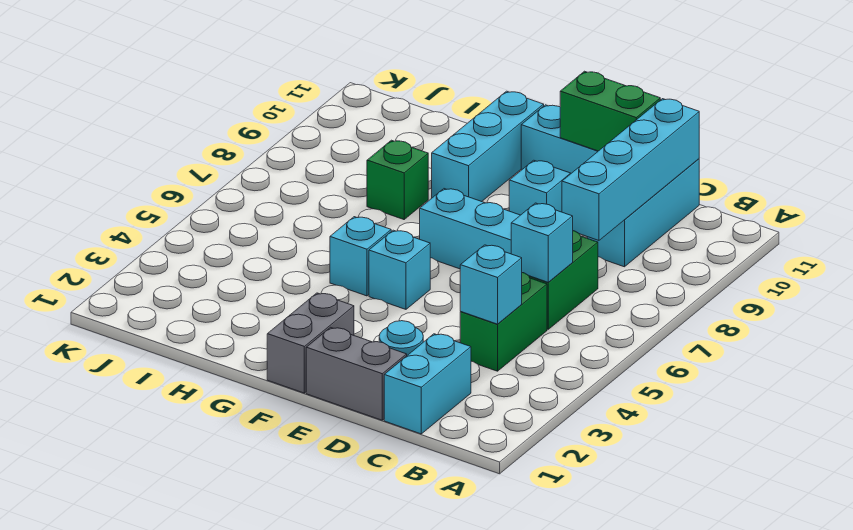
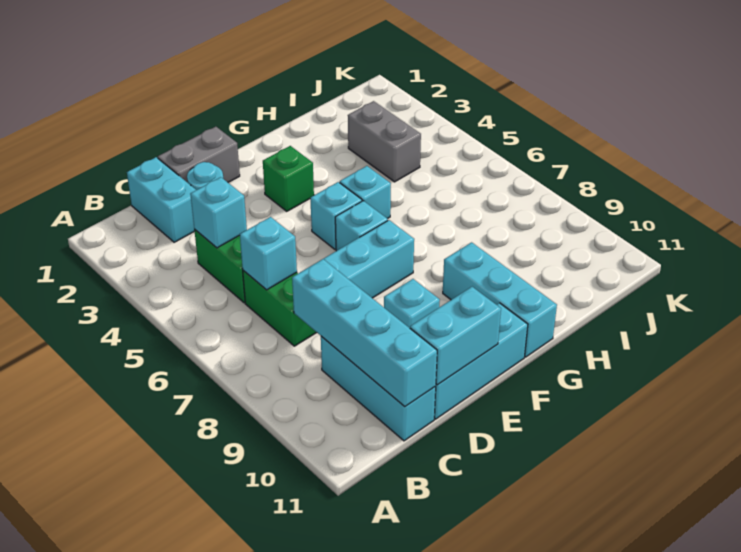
green 1x2 brick [560,71,660,151] -> cyan 1x2 brick [410,287,501,385]
grey 1x2 brick [267,293,354,393] -> grey 1x2 brick moved to [348,101,421,182]
none -> cyan 1x1 brick [335,201,388,251]
green 1x1 brick [367,140,428,220] -> green 1x1 brick moved to [263,146,314,211]

